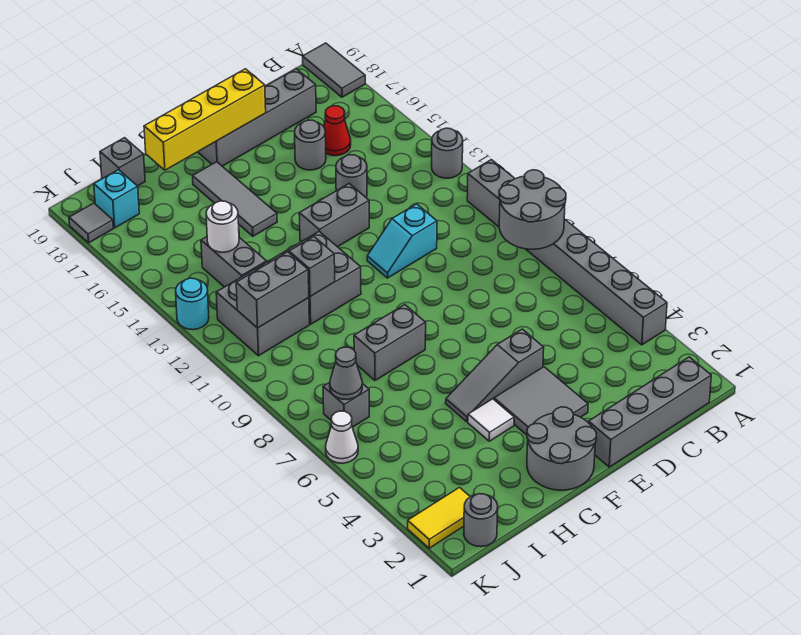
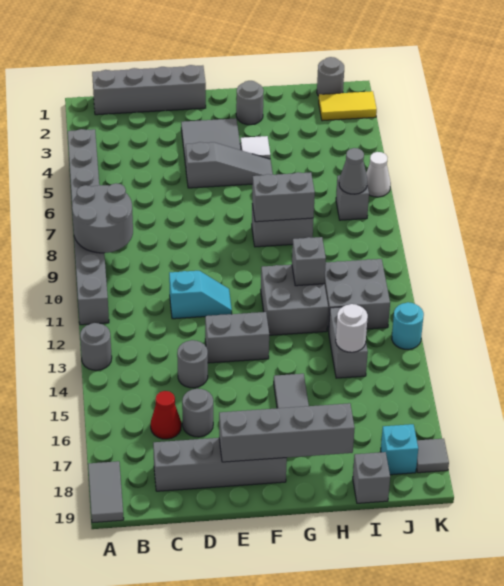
yellow 1x4 brick [144,69,266,170] -> grey 1x4 brick [219,403,355,462]
grey 2x2 round brick [527,407,596,490] -> grey 1x1 round brick [236,81,264,125]
grey 1x2 brick [236,252,309,328] -> grey 1x2 brick moved to [252,172,315,222]

